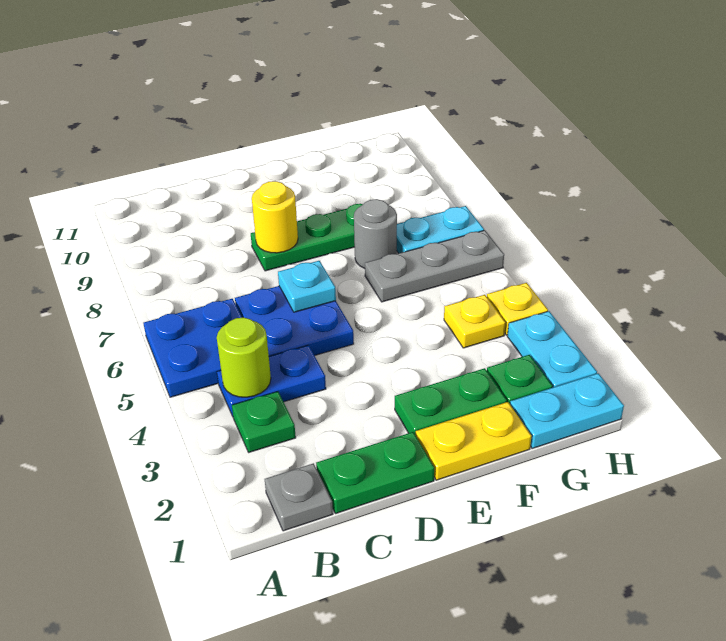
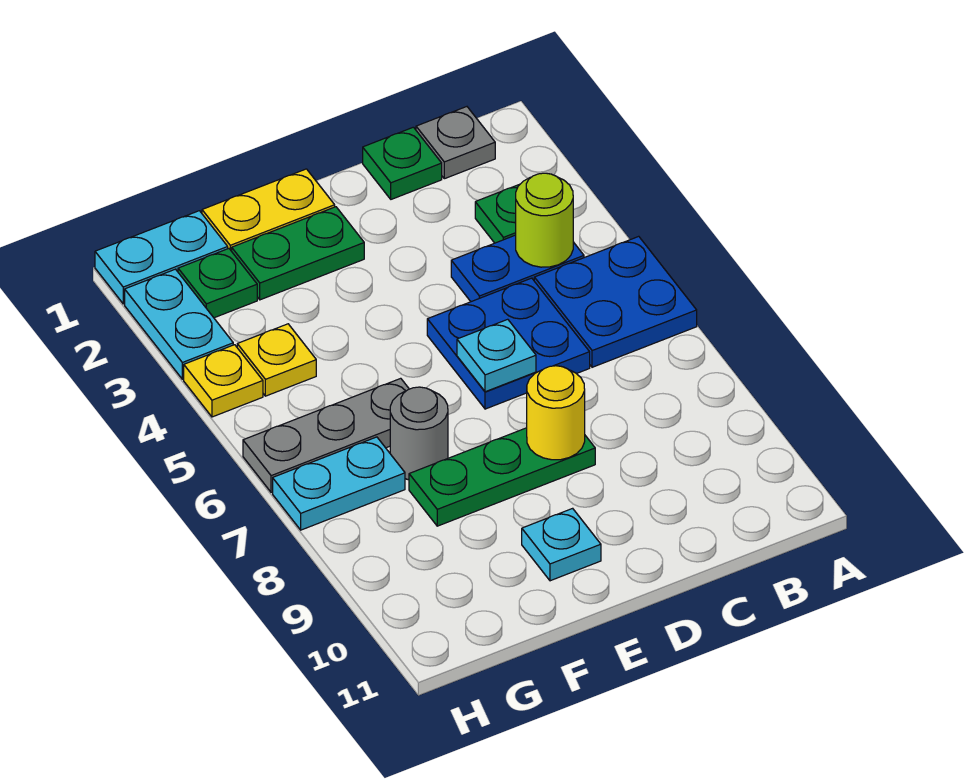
green 1x2 plate [316,432,434,514] -> green 1x1 plate [363,127,442,199]
none -> cyan 1x1 plate [522,508,601,581]

